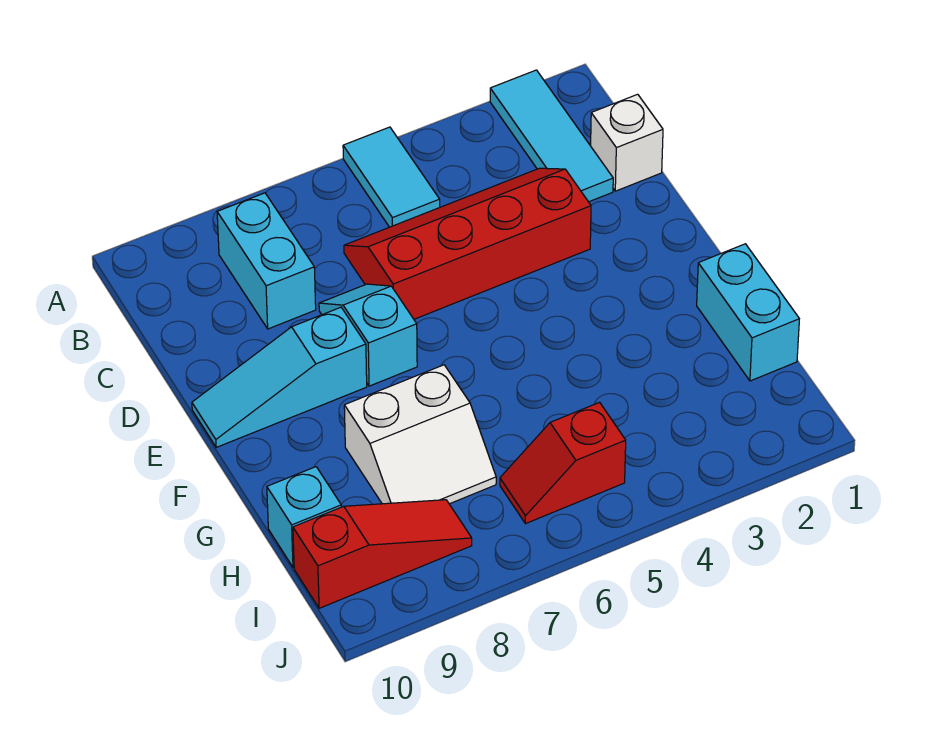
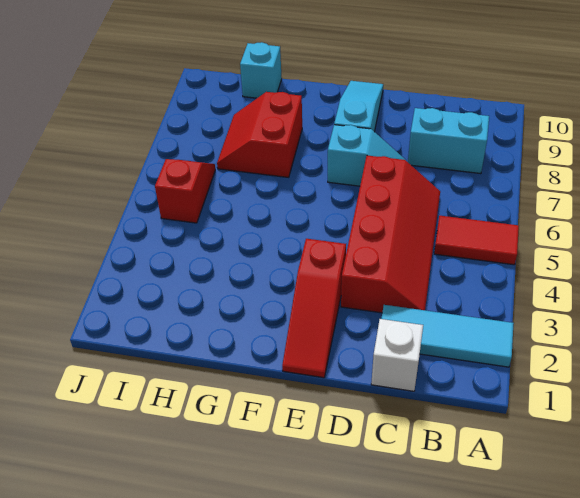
cyan 1x2 tile [343,127,440,227] -> red 1x2 tile [434,216,519,265]
cyan 1x2 brick [697,244,799,381] -> none
white 2x2 slope [344,365,496,504] -> red 2x2 slope [217,92,302,177]
red 1x3 slope [293,500,472,608] -> red 1x3 slope moved to [282,239,346,378]

